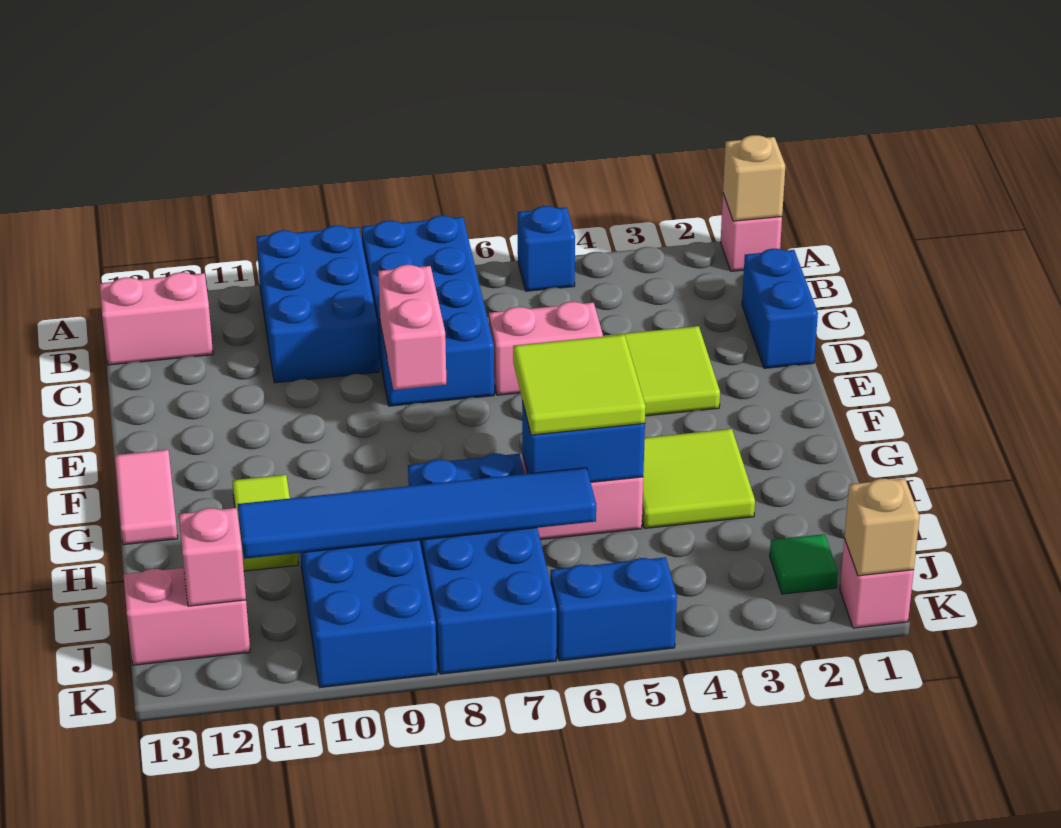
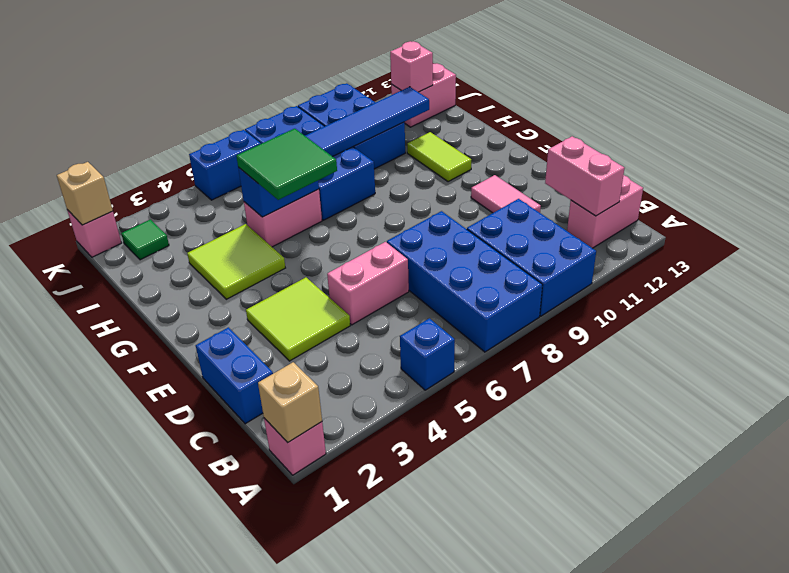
pink 1x2 brick [378,265,446,390] -> pink 1x2 brick moved to [545,136,624,216]
pink 1x2 tile [115,450,178,545] -> pink 1x2 tile moved to [471,175,541,213]
lime 2x2 tile [513,335,646,435] -> green 2x2 tile [237,129,337,200]

